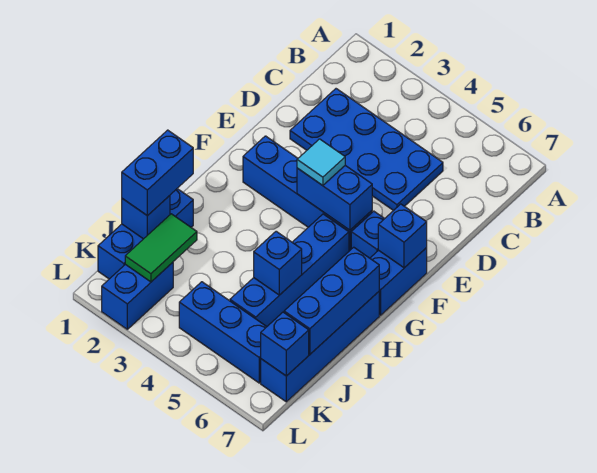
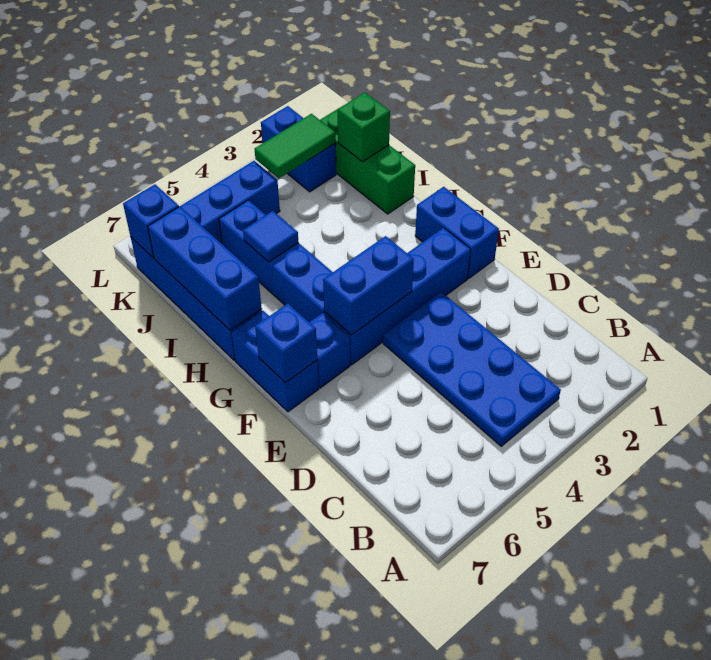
blue 2x4 plate [290,89,443,211] -> blue 2x4 plate turned to [383,292,561,446]
cyan 1x1 tile [297,139,345,186] -> none
blue 1x3 brick [98,189,193,279] -> green 1x3 brick [320,109,415,214]
blue 1x2 brick [122,130,193,216] -> blue 1x2 brick moved to [415,187,499,279]
blue 1x1 brick [254,231,302,295] -> blue 1x1 tile [243,211,298,262]
blue 1x1 brick [122,196,170,239] -> green 1x1 brick [338,93,390,162]
green 1x2 tile [125,214,197,282] -> green 1x2 tile turned to [255,114,336,178]

